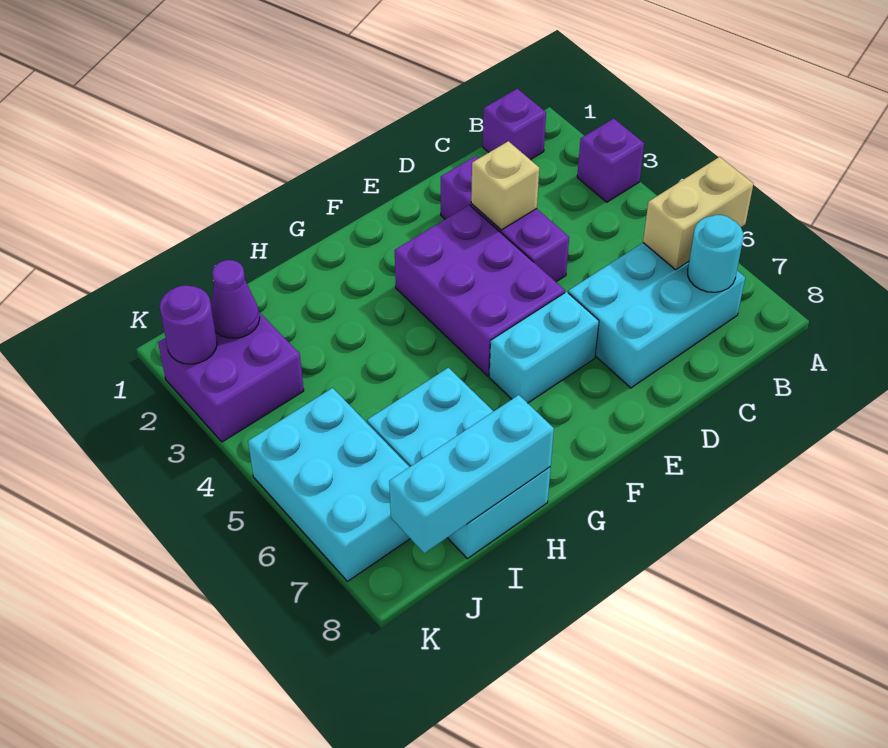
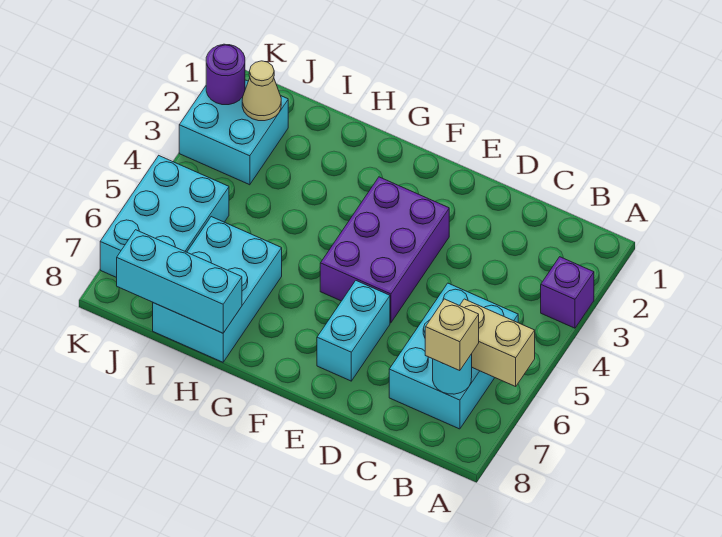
purple 1x1 brick [483,89,546,160] -> none
cyan 2x3 brick [568,243,745,388] -> cyan 2x3 brick turned to [389,283,518,429]
purple 1x3 brick [441,156,569,282] -> none
tan 1x1 brick [471,141,539,230] -> tan 1x1 brick moved to [425,299,479,371]
cyan 1x2 brick [489,292,599,403] -> cyan 1x2 brick turned to [317,281,390,381]
purple 2x2 brick [158,312,304,442] -> cyan 2x2 brick [179,80,288,185]
purple 1x1 cone [211,260,260,338] -> tan 1x1 cone [242,61,281,121]

